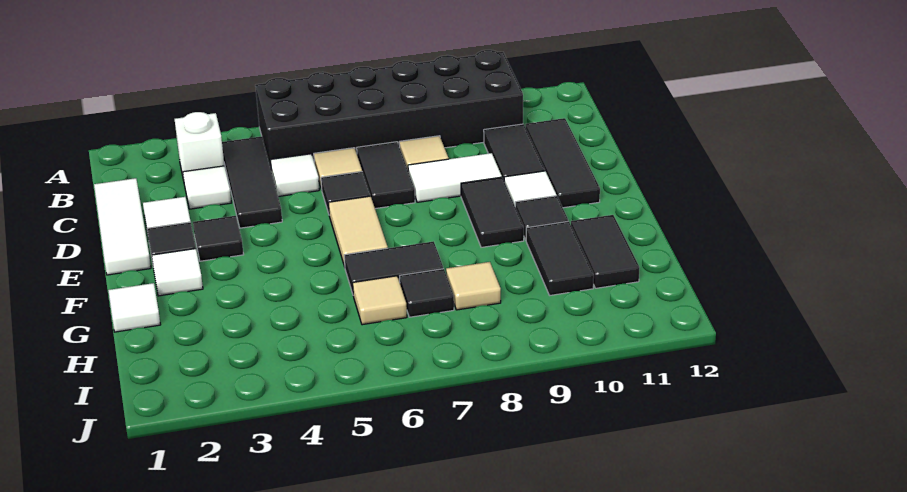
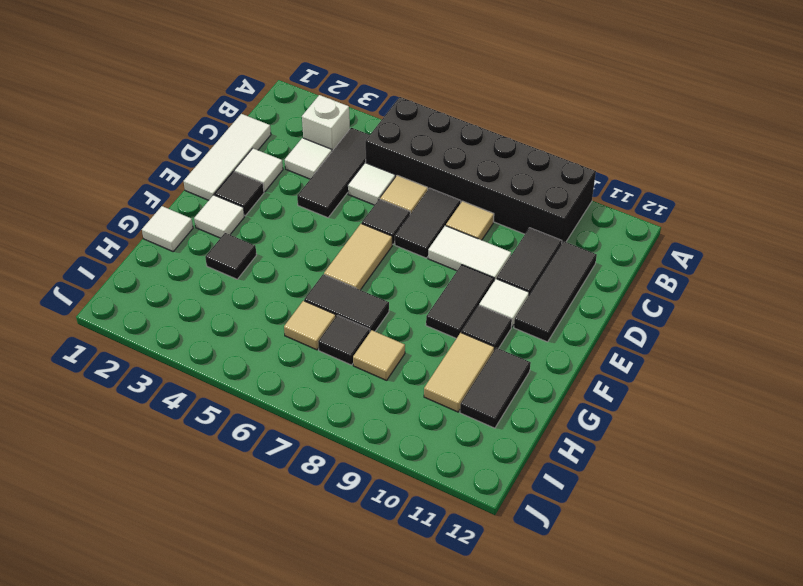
black 1x1 tile [193,216,244,261] -> black 1x1 tile moved to [205,233,257,279]
black 1x2 tile [526,221,594,295] -> tan 1x2 tile [424,333,494,412]

